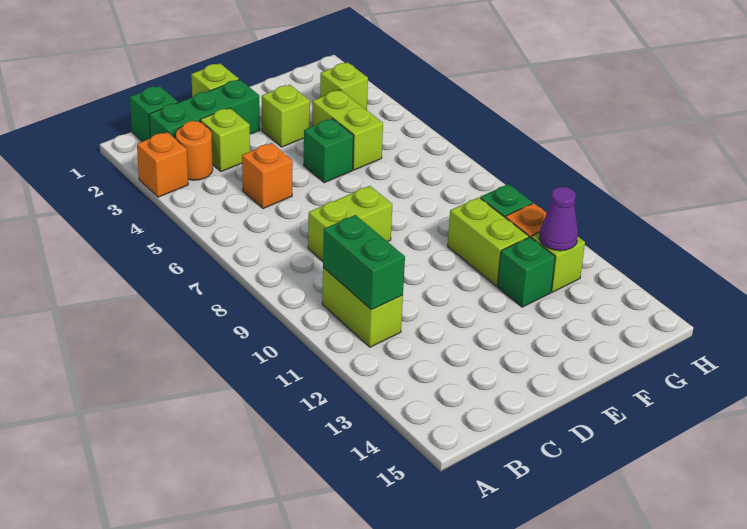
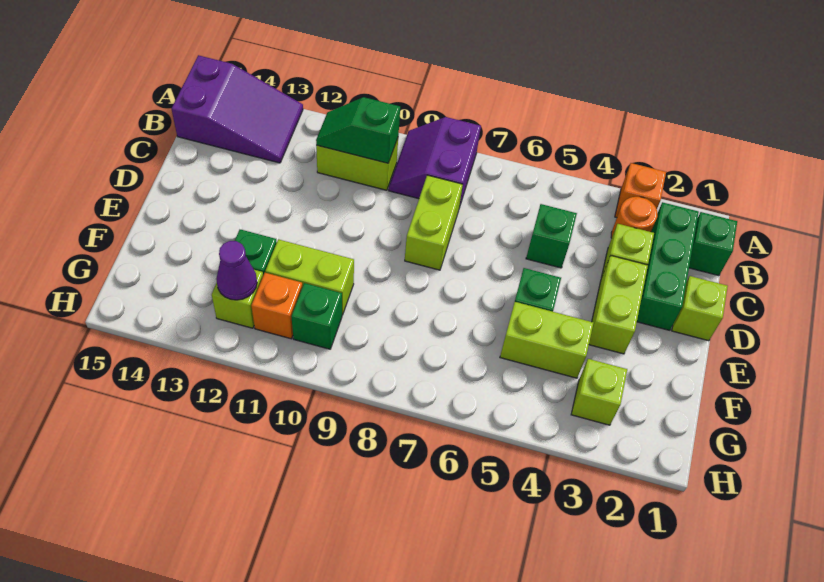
none -> purple 2x2 slope [389,117,481,208]
none -> purple 2x3 slope [172,55,303,163]
green 1x2 brick [323,215,405,310] -> green 1x2 slope [316,97,400,163]
orange 1x1 brick [242,143,293,209] -> green 1x1 brick [526,204,577,268]
lime 1x1 brick [262,85,310,147] -> lime 1x2 brick [589,256,648,354]

